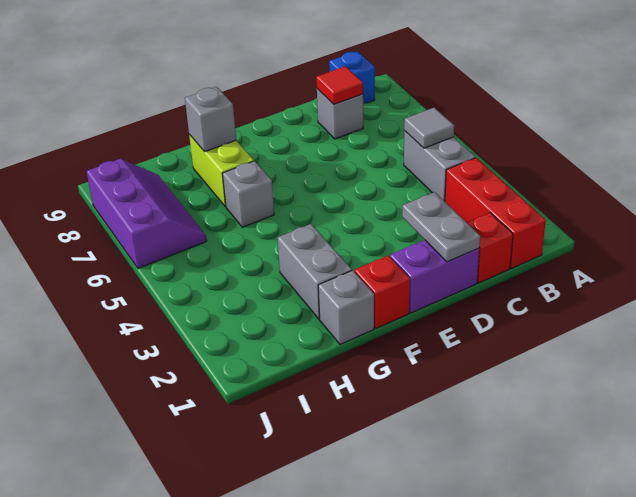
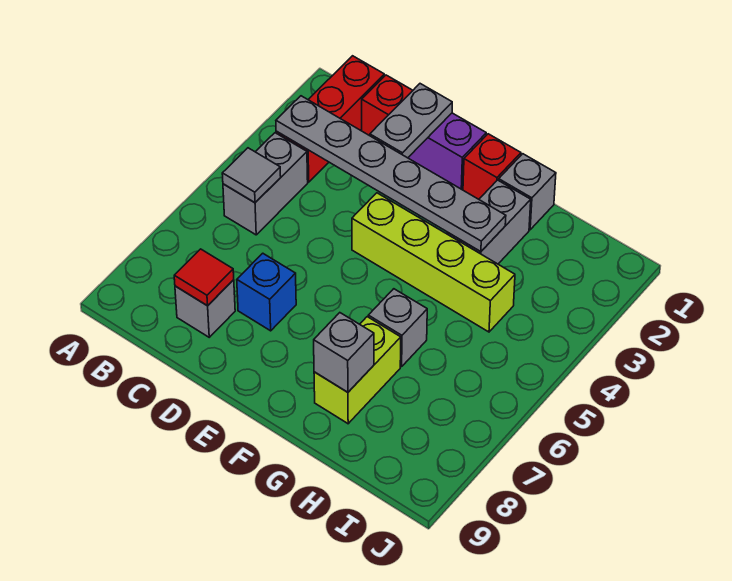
none -> grey 1x6 plate [276,96,506,252]
blue 1x1 brick [329,51,375,104] -> blue 1x1 brick moved to [237,253,296,331]
none -> lime 1x4 brick [352,193,515,332]
purple 2x3 slope [87,159,207,268] -> none

